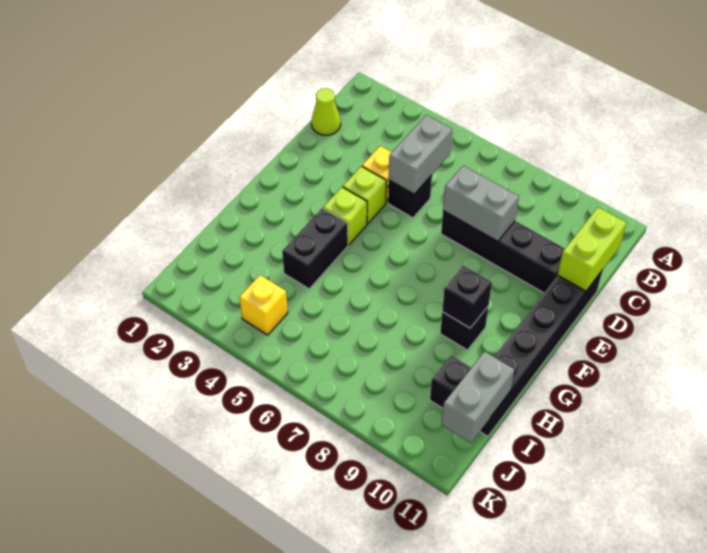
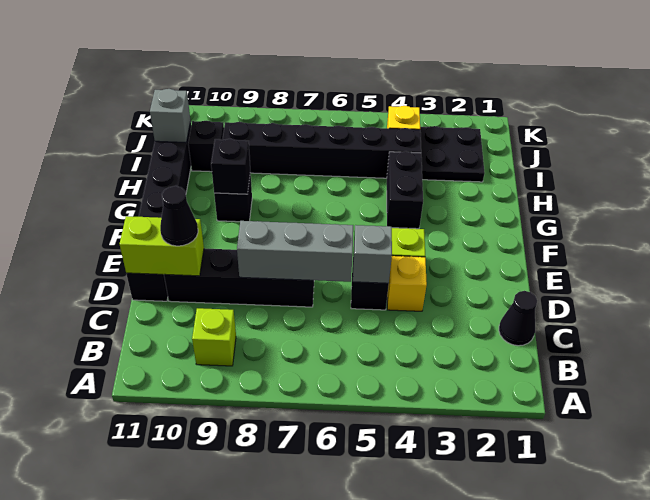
lime 1x1 cone [311,88,341,135] -> black 1x1 cone [499,291,537,346]
grey 1x2 brick [389,115,452,194] -> grey 1x1 brick [353,225,392,283]
lime 1x2 brick [558,207,626,291] -> lime 1x2 brick turned to [119,216,204,276]
grey 1x2 brick [443,166,519,241] -> grey 1x3 brick [237,221,353,282]
none -> black 1x1 cone [160,186,198,246]
lime 1x1 brick [323,187,367,245] -> lime 1x1 brick moved to [192,308,236,366]
none -> black 2x2 plate [420,126,485,182]
none -> black 1x6 brick [222,122,421,178]
grey 1x2 brick [442,351,514,443] -> grey 1x1 brick [150,89,191,143]

